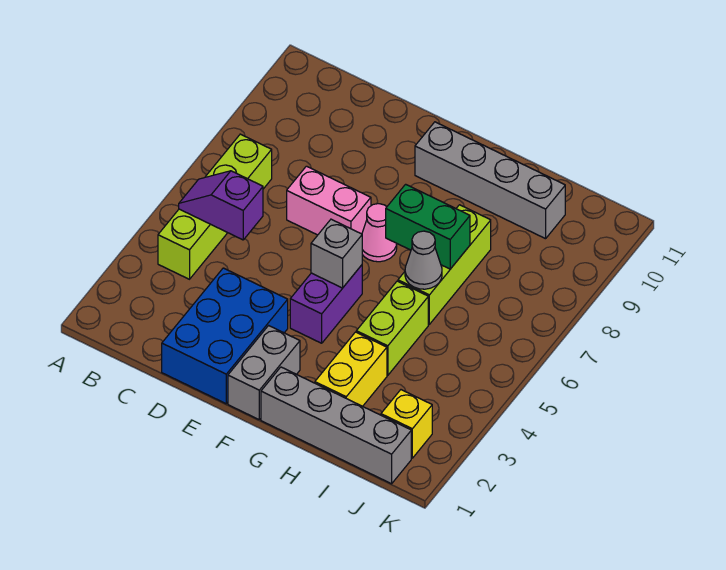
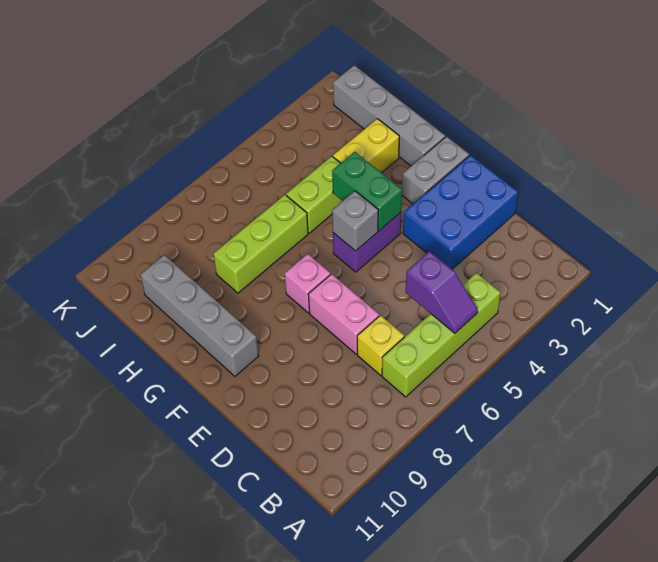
pink 1x1 cone [362,204,397,262] -> pink 1x1 brick [285,254,330,313]
green 1x2 brick [386,184,470,269] -> green 1x2 brick moved to [332,152,402,231]
grey 1x1 cone [405,231,442,289] -> none
yellow 1x1 brick [381,390,432,458] -> yellow 1x1 brick moved to [357,315,404,375]

